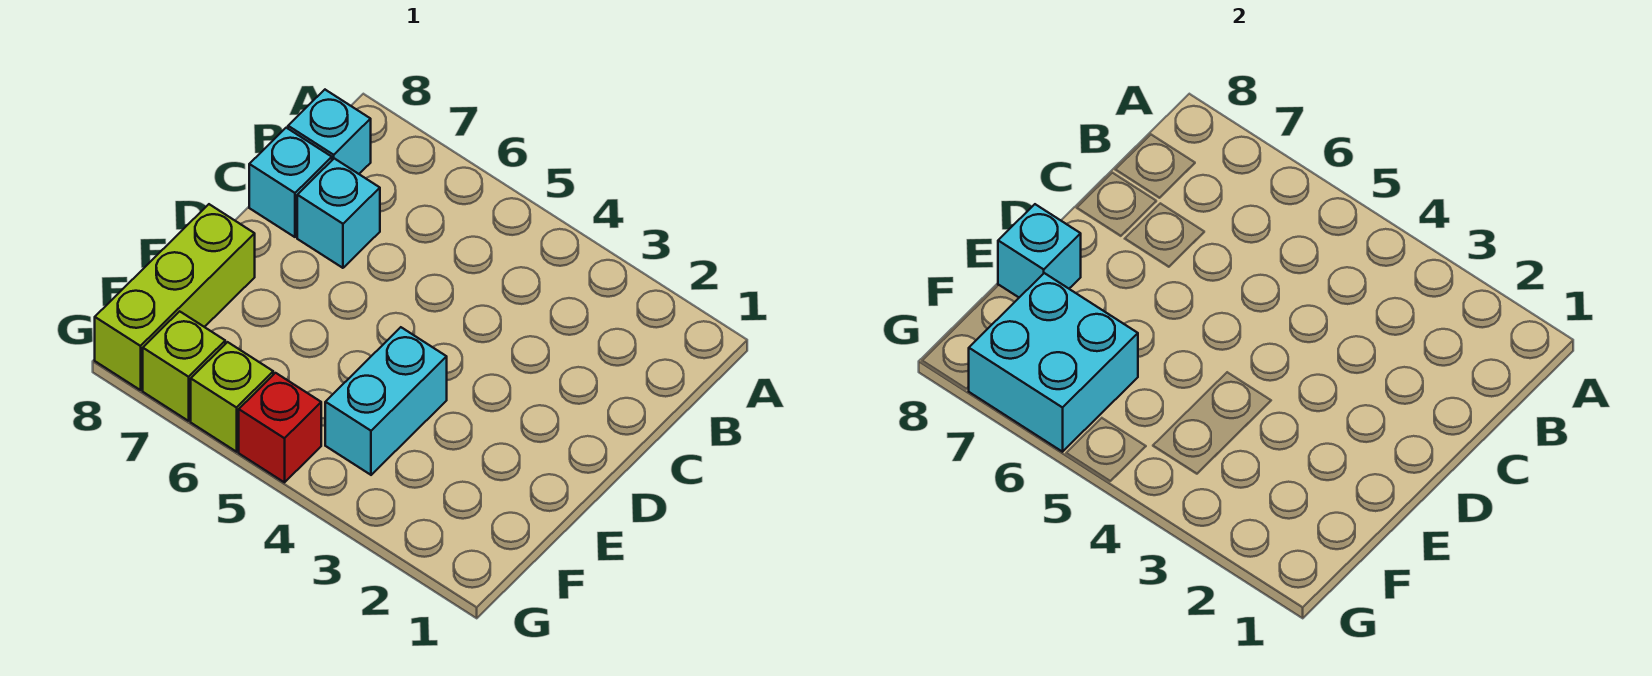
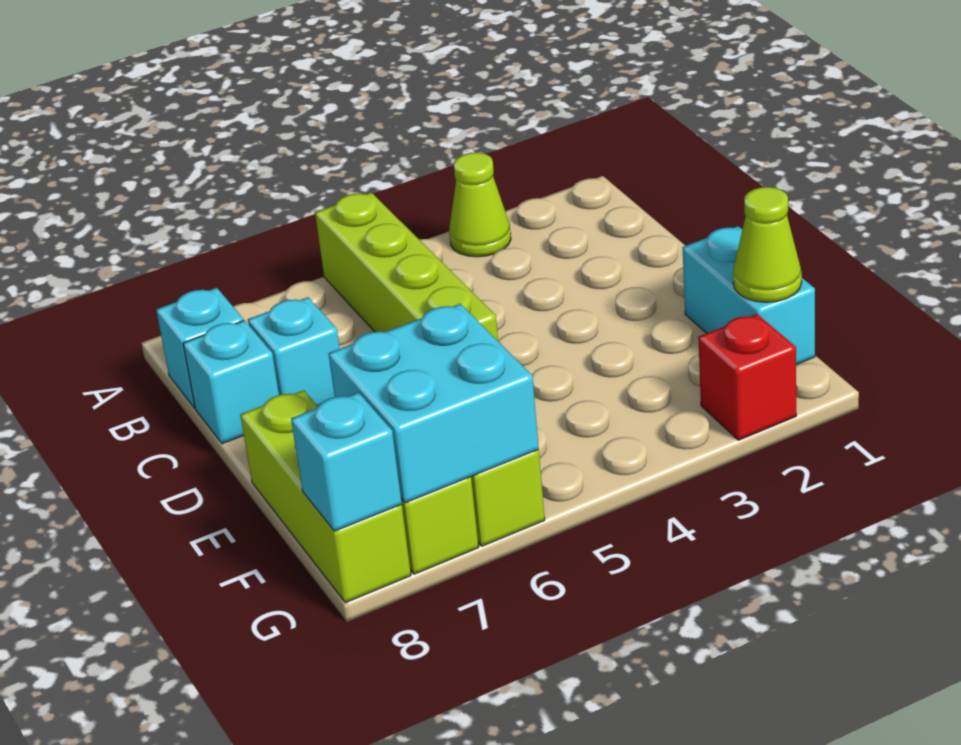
none -> lime 1x1 cone [449,152,511,257]
none -> lime 1x4 brick [315,193,498,341]
cyan 1x2 brick [325,327,447,475] -> cyan 1x2 brick moved to [682,226,815,365]
cyan 1x1 brick [998,204,1081,297] -> cyan 1x1 brick moved to [291,393,402,531]
none -> lime 1x1 cone [733,187,802,302]
red 1x1 brick [239,373,321,482] -> red 1x1 brick moved to [698,314,796,440]

